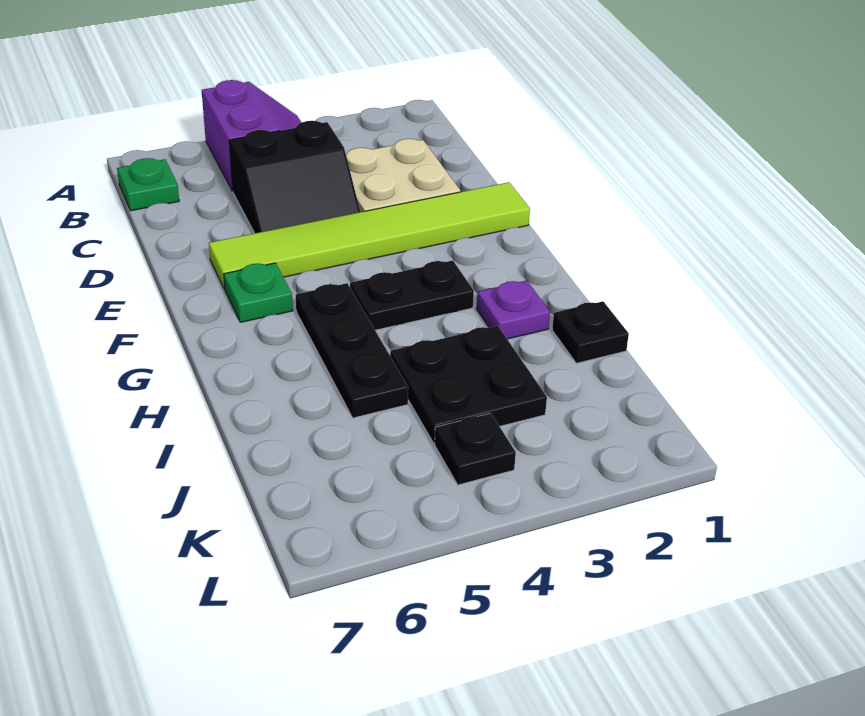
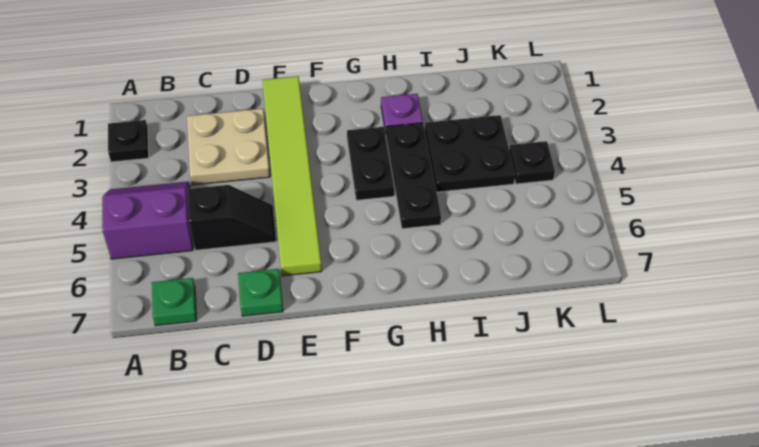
black 2x2 slope [229,121,360,233] -> black 1x2 slope [188,185,276,250]
green 1x1 plate [224,263,293,322] -> green 1x1 plate moved to [238,269,283,316]
black 1x3 plate [296,283,408,418] -> black 1x3 plate turned to [386,123,441,229]
black 1x1 plate [552,301,629,363] -> black 1x1 plate moved to [108,120,149,162]

